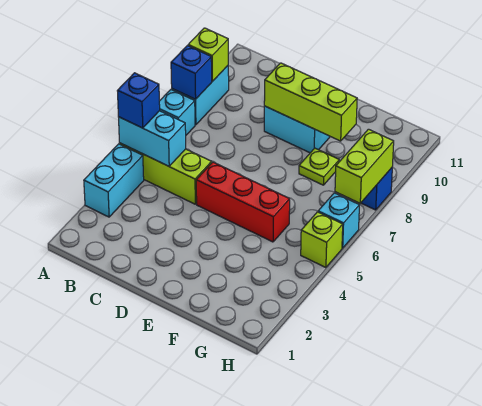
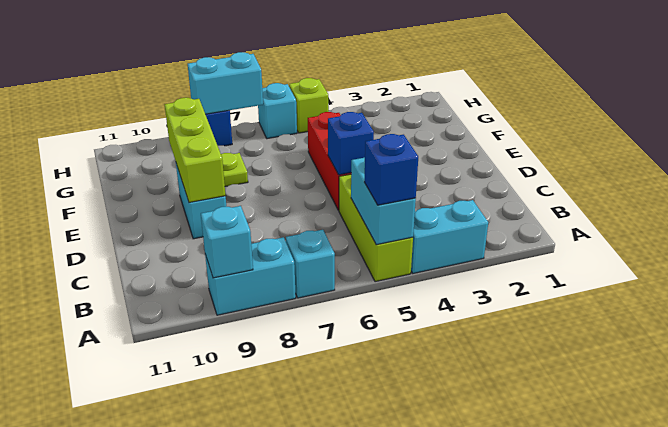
blue 1x1 brick [171,46,212,99] -> blue 1x1 brick moved to [328,112,374,175]
lime 1x1 brick [188,28,228,81] -> cyan 1x1 brick [201,206,253,278]
lime 1x2 brick [335,129,394,203] -> cyan 1x2 brick [188,52,263,114]

